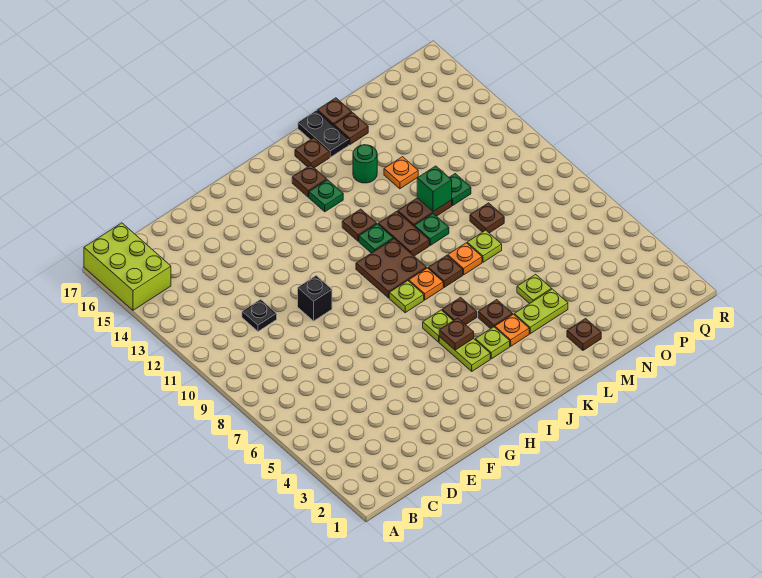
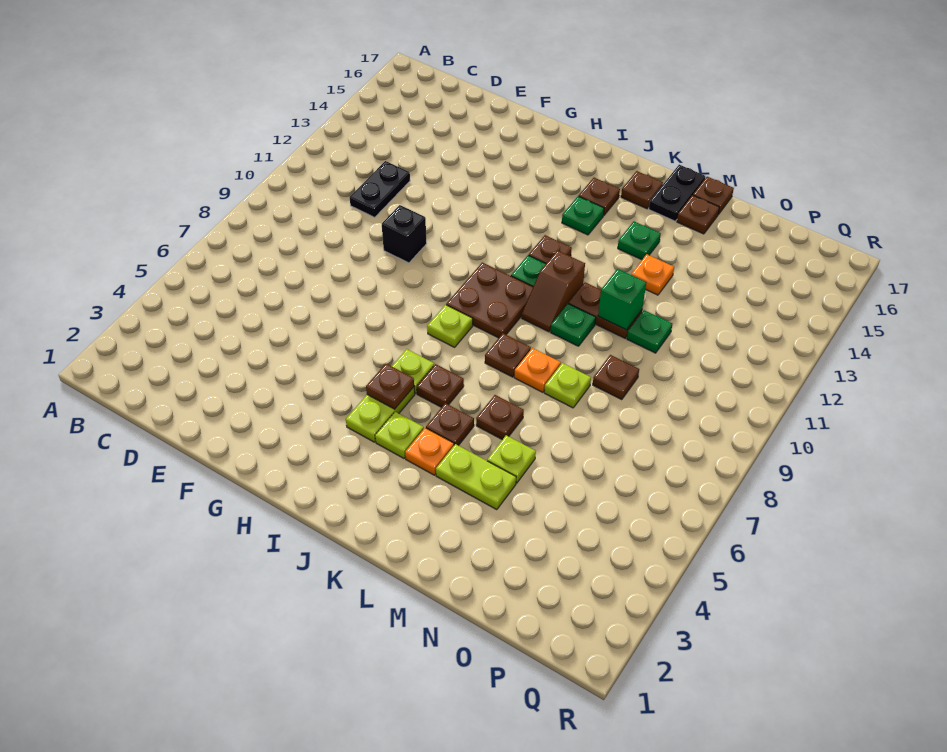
lime 2x3 brick [84,223,171,310] -> none
black 1x1 plate [242,299,277,331] -> black 1x2 plate [350,161,410,217]
orange 1x1 plate [409,268,443,300] -> none
brown 1x2 plate [378,211,429,256] -> brown 1x2 slope [522,251,585,332]
green 1x1 round brick [353,145,377,183] -> green 1x1 plate [618,221,661,260]
brown 1x1 plate [567,319,601,350] -> brown 1x1 plate moved to [476,395,524,440]

